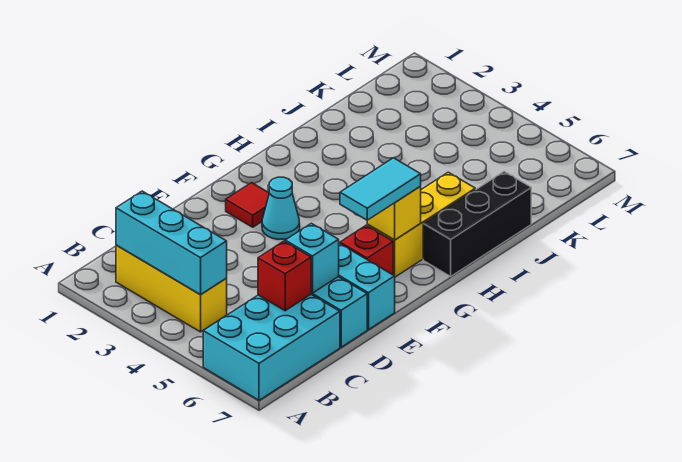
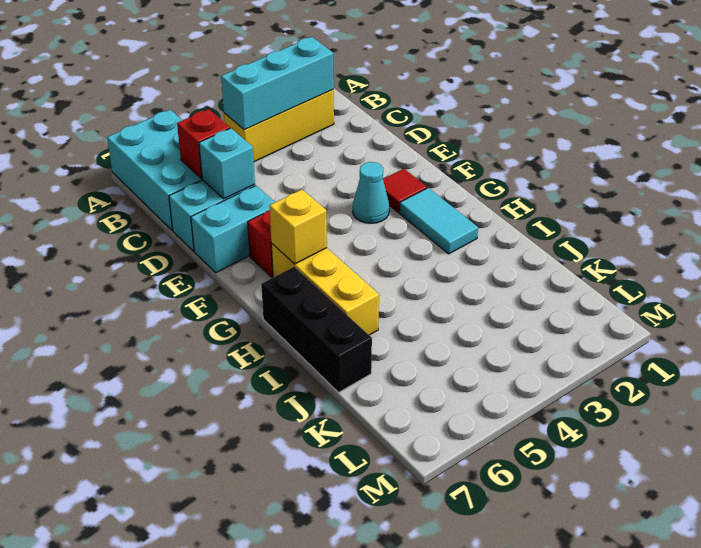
cyan 1x2 tile [340,158,421,220] -> cyan 1x2 tile moved to [399,188,478,254]

